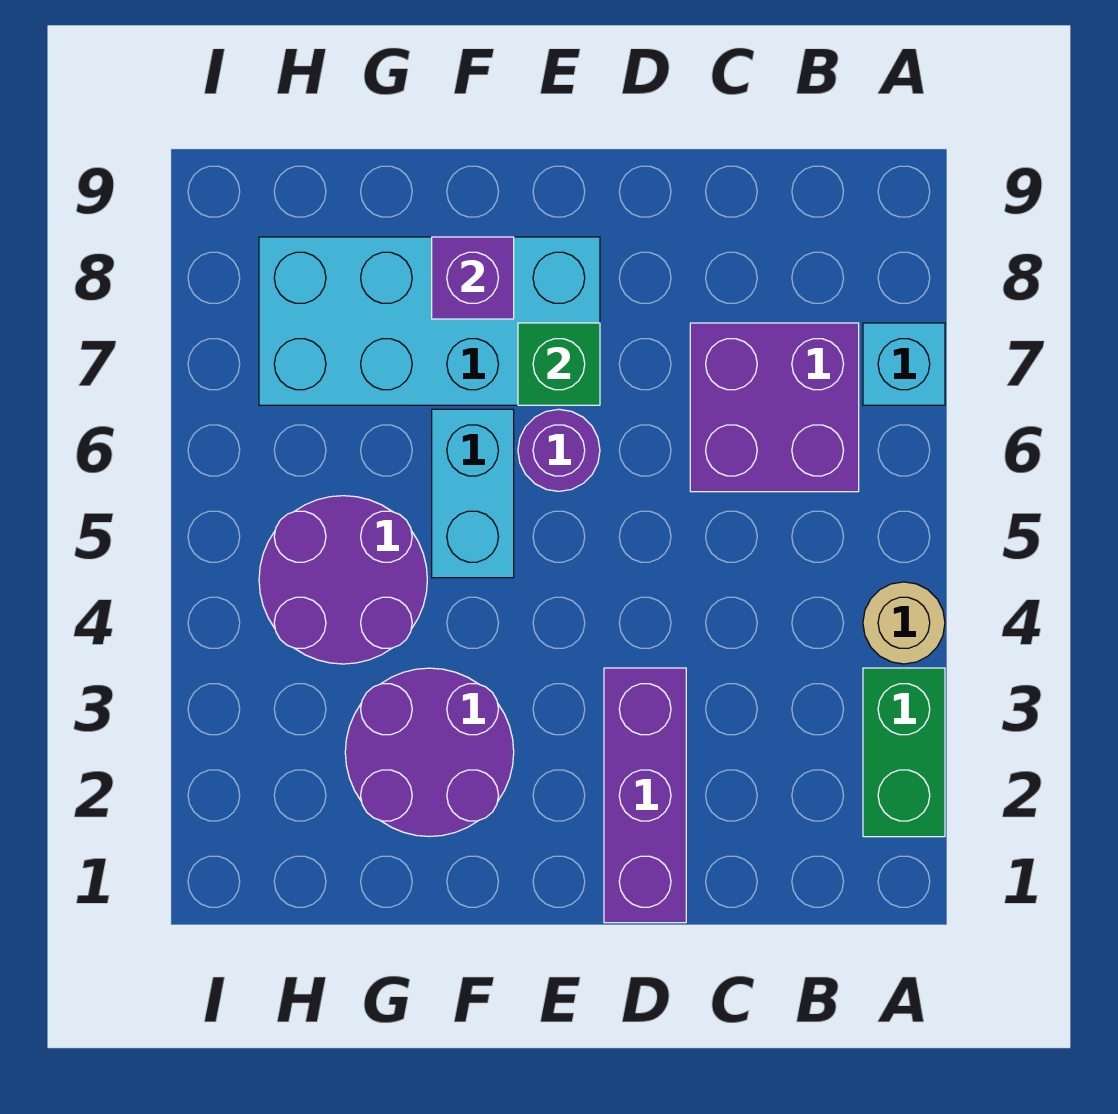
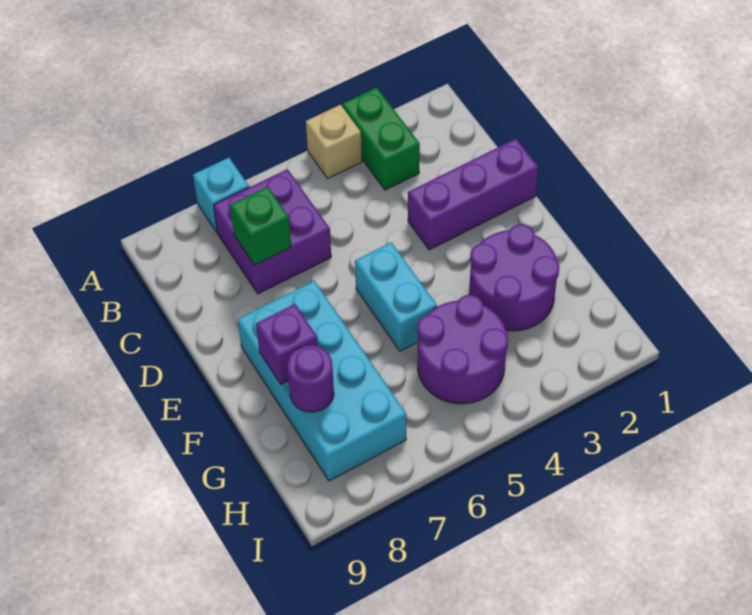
green 1x2 brick [863,668,945,837] -> green 1x2 brick turned to [342,87,420,190]
tan 1x1 round brick [863,582,945,664] -> tan 1x1 brick [306,105,362,179]
purple 1x1 round brick [518,409,600,491] -> purple 1x1 round brick moved to [287,345,334,412]
green 1x1 brick [518,323,600,405] -> green 1x1 brick moved to [230,187,291,265]
cyan 1x2 brick [432,409,514,578] -> cyan 1x2 brick turned to [355,242,437,351]

